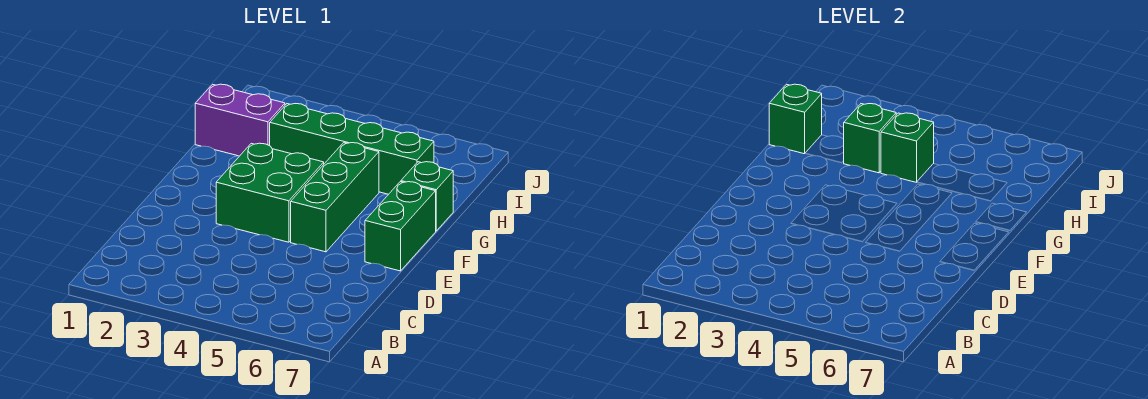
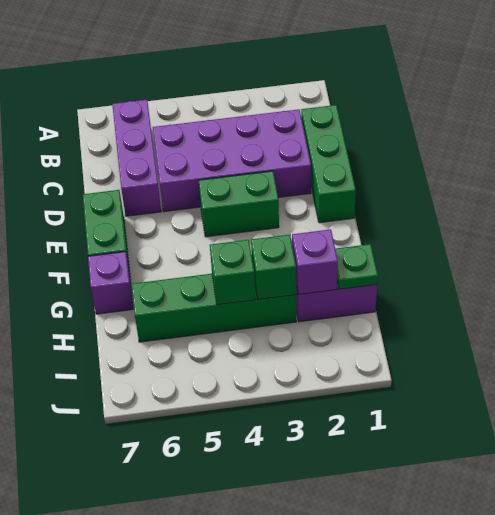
none -> purple 1x3 brick [112,100,161,216]
none -> purple 2x4 brick [153,109,311,212]
green 2x2 brick [216,143,324,242] -> green 1x2 brick [198,171,279,237]
green 1x3 brick [291,143,379,252] -> green 1x3 brick moved to [301,105,356,223]
green 1x1 brick [401,162,453,231] -> purple 1x1 brick [88,252,134,314]
green 1x1 brick [769,84,822,154] -> green 1x1 plate [335,244,378,289]
none -> purple 1x1 brick [292,229,338,294]

